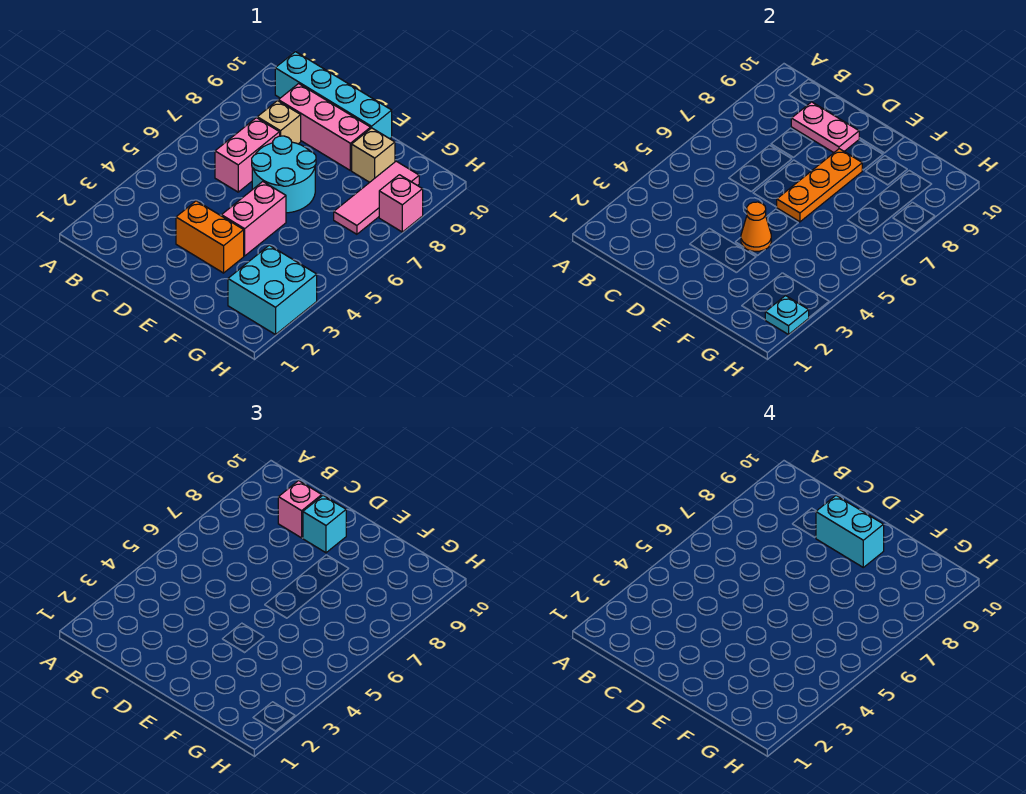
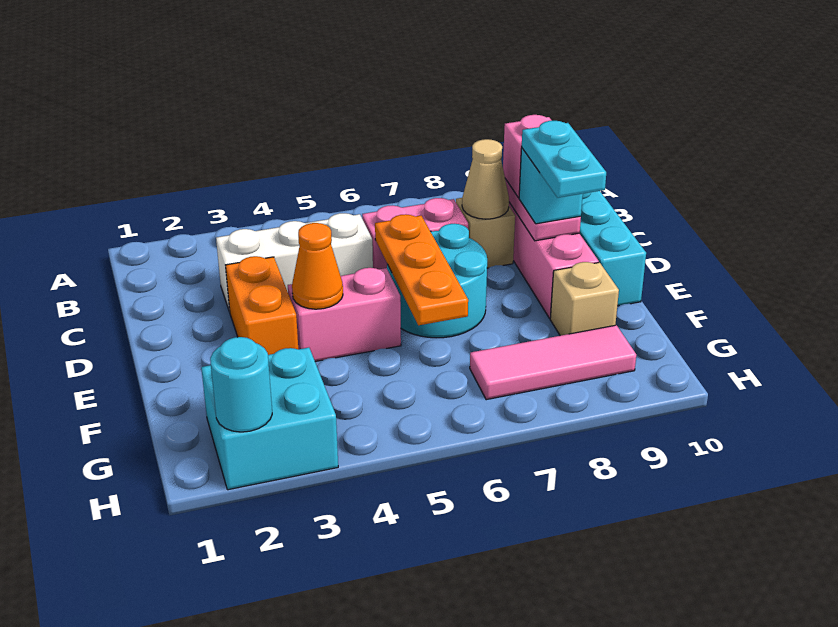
none -> white 1x3 brick [216,213,373,312]
none -> tan 1x1 cone [462,139,509,219]
cyan 1x2 brick [816,496,884,567] -> cyan 1x2 plate [522,121,606,198]
orange 1x3 plate [777,149,862,222] -> orange 1x3 plate turned to [375,214,468,325]
cyan 1x1 plate [765,296,809,335] -> cyan 1x1 round brick [210,337,272,432]
pink 1x1 brick [379,175,423,232] -> none

